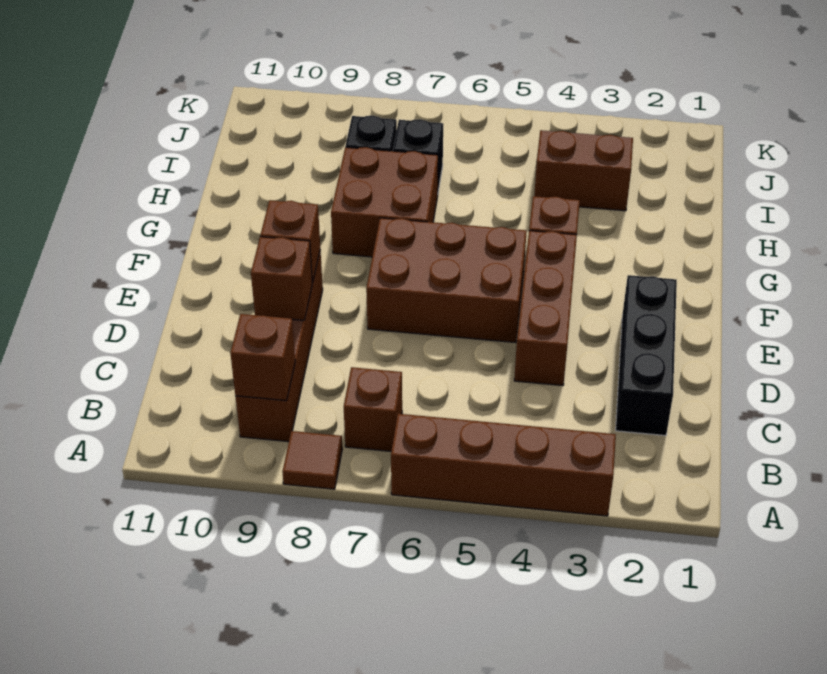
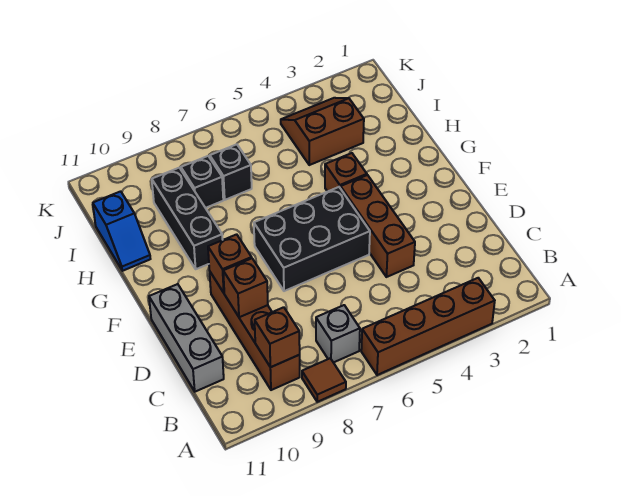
brown 1x1 brick [344,367,402,451] -> grey 1x1 brick [316,305,360,363]
black 1x3 brick [616,275,677,436] -> black 1x3 brick moved to [152,168,223,269]
none -> grey 1x3 brick [149,284,224,392]
brown 2x3 brick [366,218,527,343] -> black 2x3 brick [254,187,370,291]
brown 2x2 brick [331,147,438,257] -> none
none -> blue 1x2 slope [93,191,150,271]

